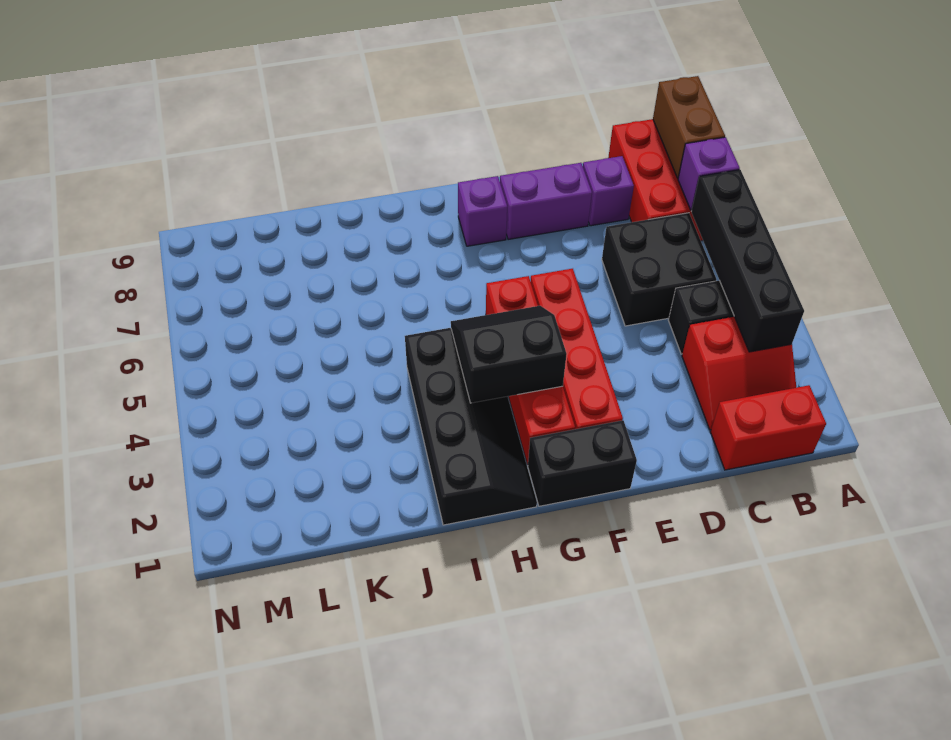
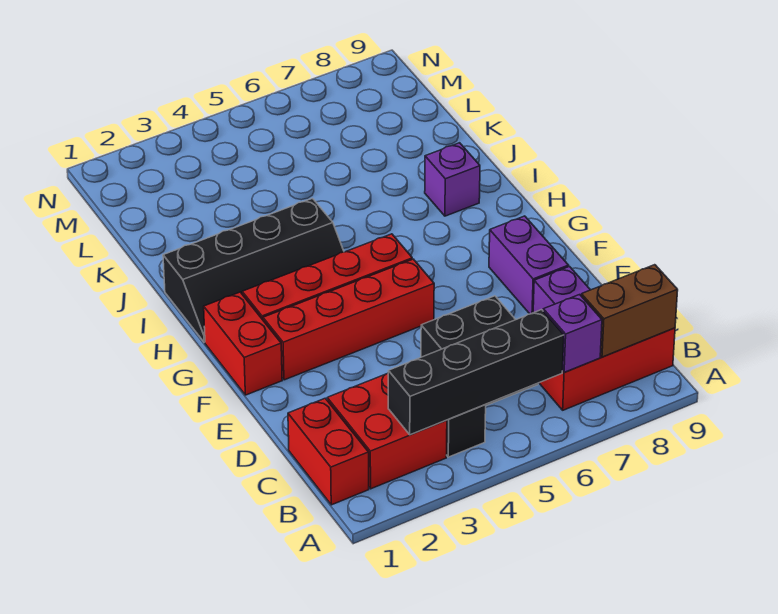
red 2x2 slope [682,317,796,430] -> red 2x2 brick [327,373,447,489]
black 1x2 brick [528,420,637,506] -> red 1x2 brick [204,292,282,395]
black 2x2 slope [451,306,567,403] -> none
purple 1x1 brick [458,176,507,246] -> purple 1x1 brick moved to [425,143,480,216]

